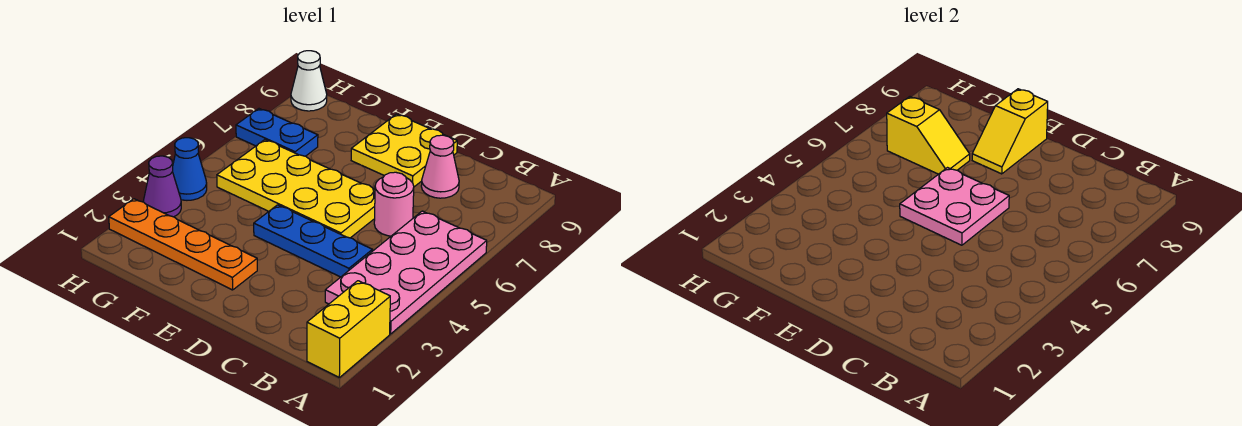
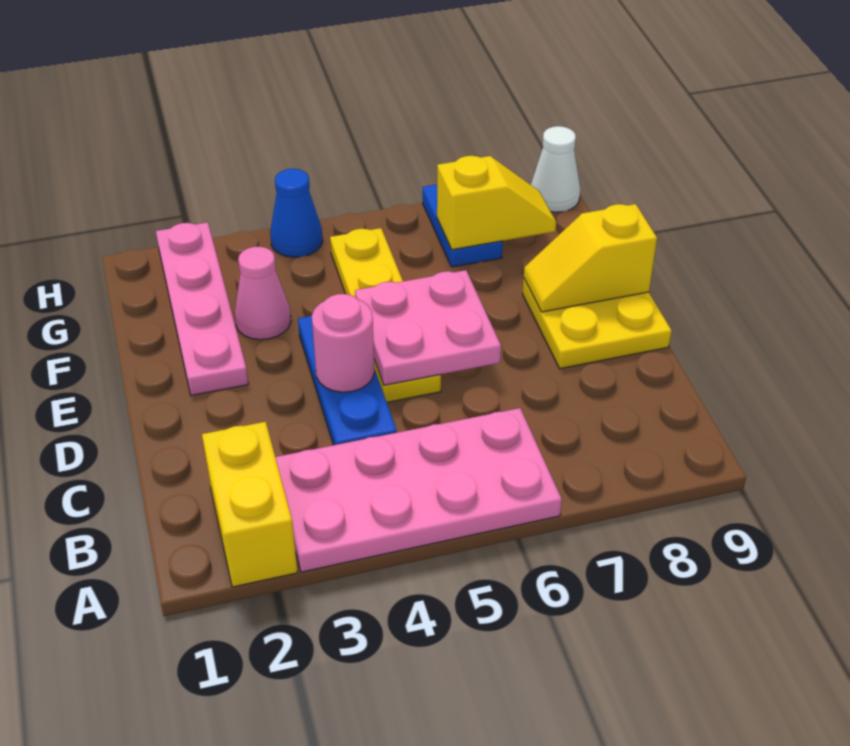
yellow 1x2 brick [307,281,390,377] -> yellow 1x2 brick turned to [202,422,298,587]
pink 1x1 round brick [374,172,414,236] -> pink 1x1 round brick moved to [312,294,375,392]
pink 1x1 cone [421,135,459,198] -> pink 1x1 cone moved to [235,247,291,340]
yellow 2x4 plate [217,140,375,238] -> yellow 1x4 plate [330,228,441,402]
orange 1x4 plate [109,199,257,290] -> pink 1x4 plate [156,222,248,395]
yellow 1x2 slope [887,97,970,174] -> yellow 1x2 slope turned to [437,156,556,250]
purple 1x1 cone [143,156,181,217] -> none

